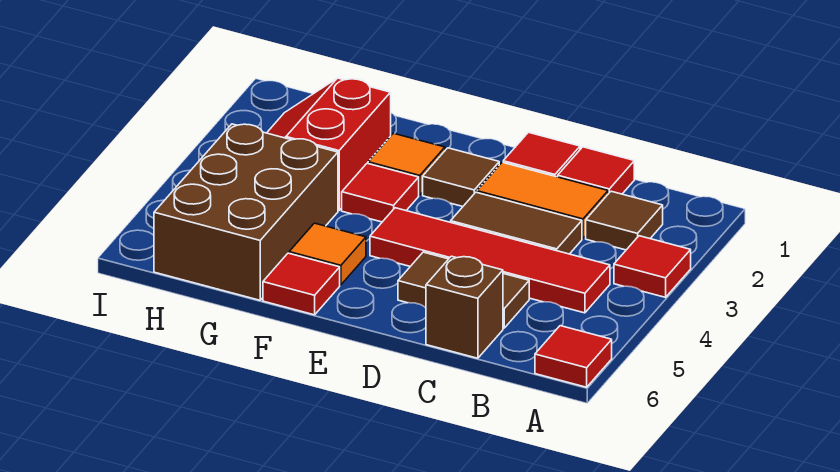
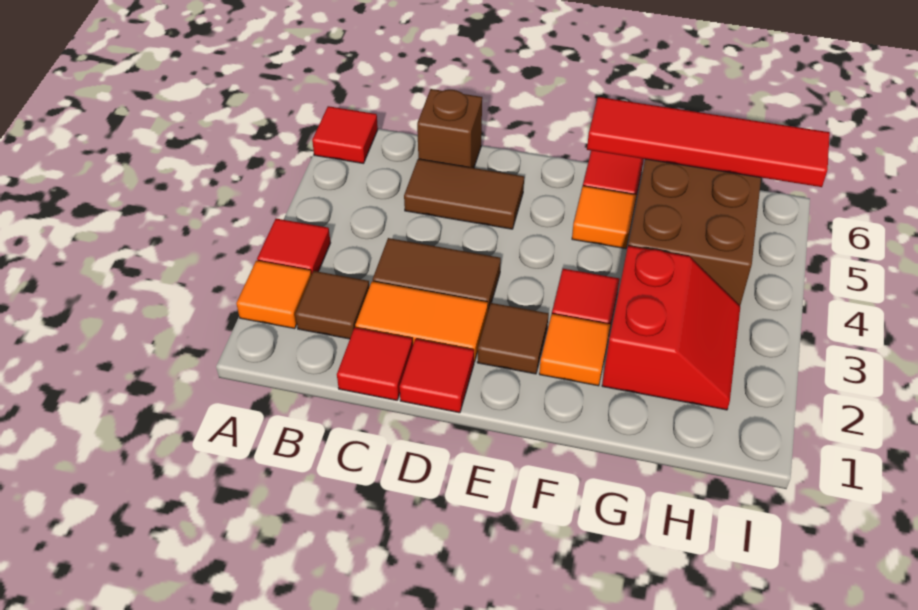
none -> orange 1x1 tile [236,261,311,329]
red 1x4 tile [370,208,610,313] -> red 1x4 tile moved to [587,97,830,187]

